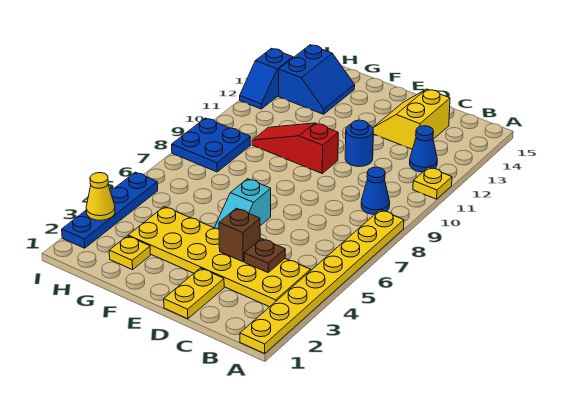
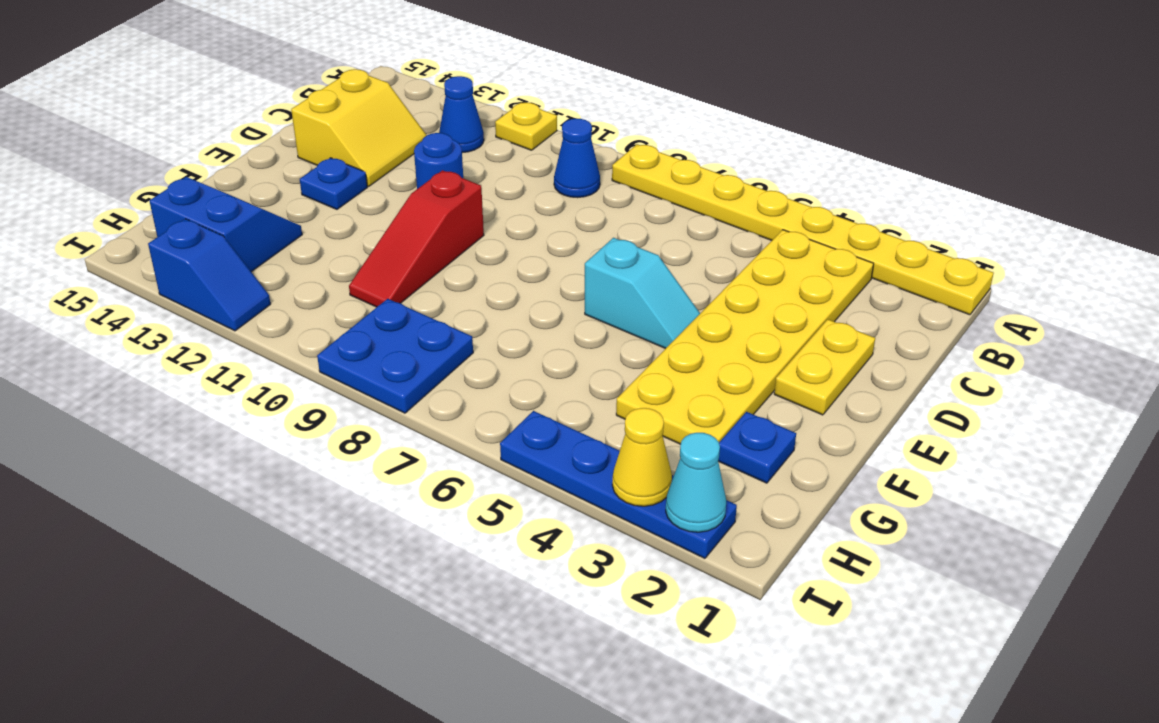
brown 1x1 plate [244,239,285,272] -> none
yellow 2x2 slope [373,89,450,149] -> yellow 2x2 slope turned to [291,69,427,186]
yellow 1x2 plate [164,268,224,319] -> yellow 1x2 plate turned to [774,319,875,415]
brown 1x1 brick [219,208,260,262] -> none
none -> blue 1x1 plate [300,158,367,209]
yellow 1x1 plate [109,236,151,270] -> blue 1x1 plate [718,412,796,483]
none -> cyan 1x1 cone [666,433,726,532]

